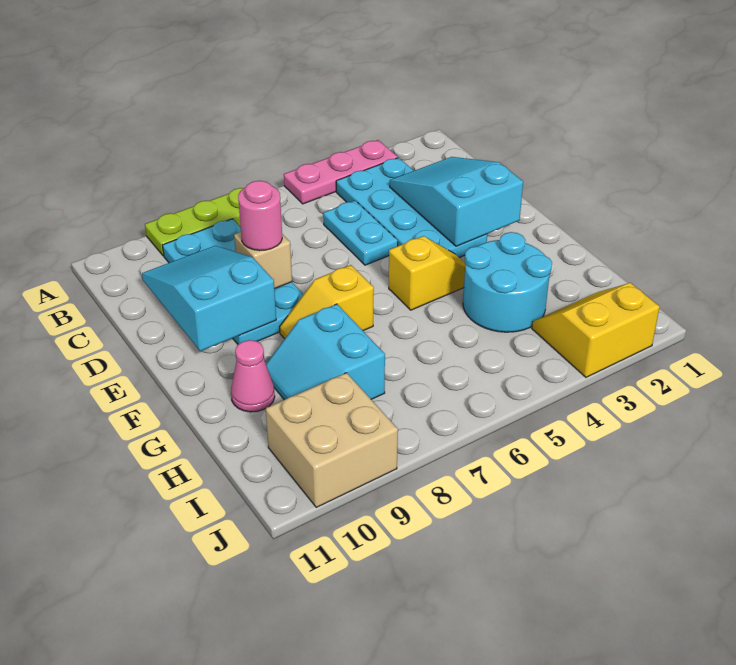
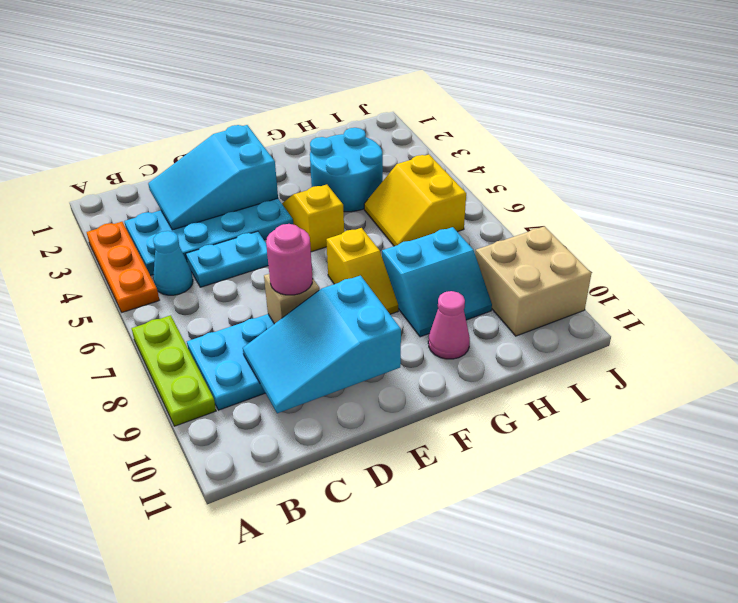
pink 1x3 plate [284,140,398,204] -> orange 1x3 plate [87,222,159,312]
none -> cyan 1x1 cone [153,231,193,295]
yellow 2x2 slope [532,283,660,377] -> yellow 2x2 slope moved to [364,155,466,246]

